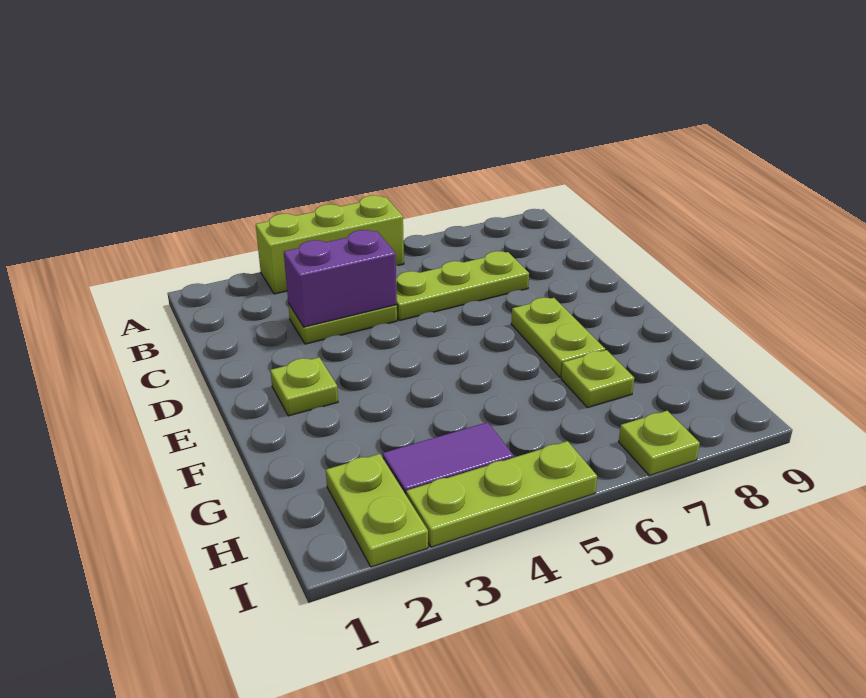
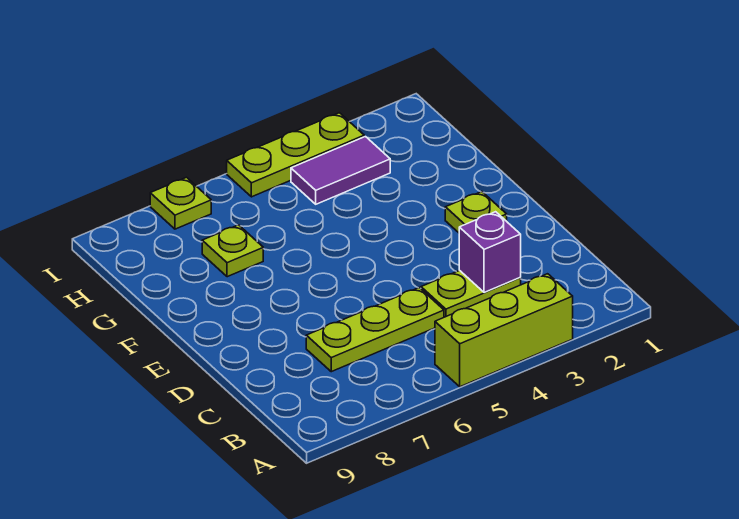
purple 1x2 brick [284,230,397,327] -> purple 1x1 brick [459,212,521,292]
lime 1x2 plate [511,298,605,377] -> none
lime 1x2 plate [326,454,428,567] -> none

